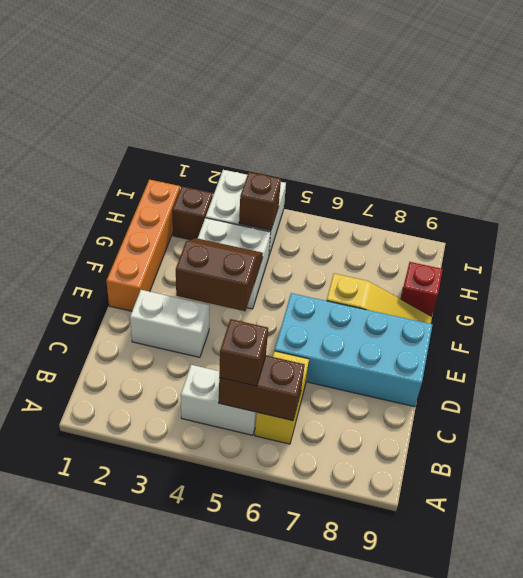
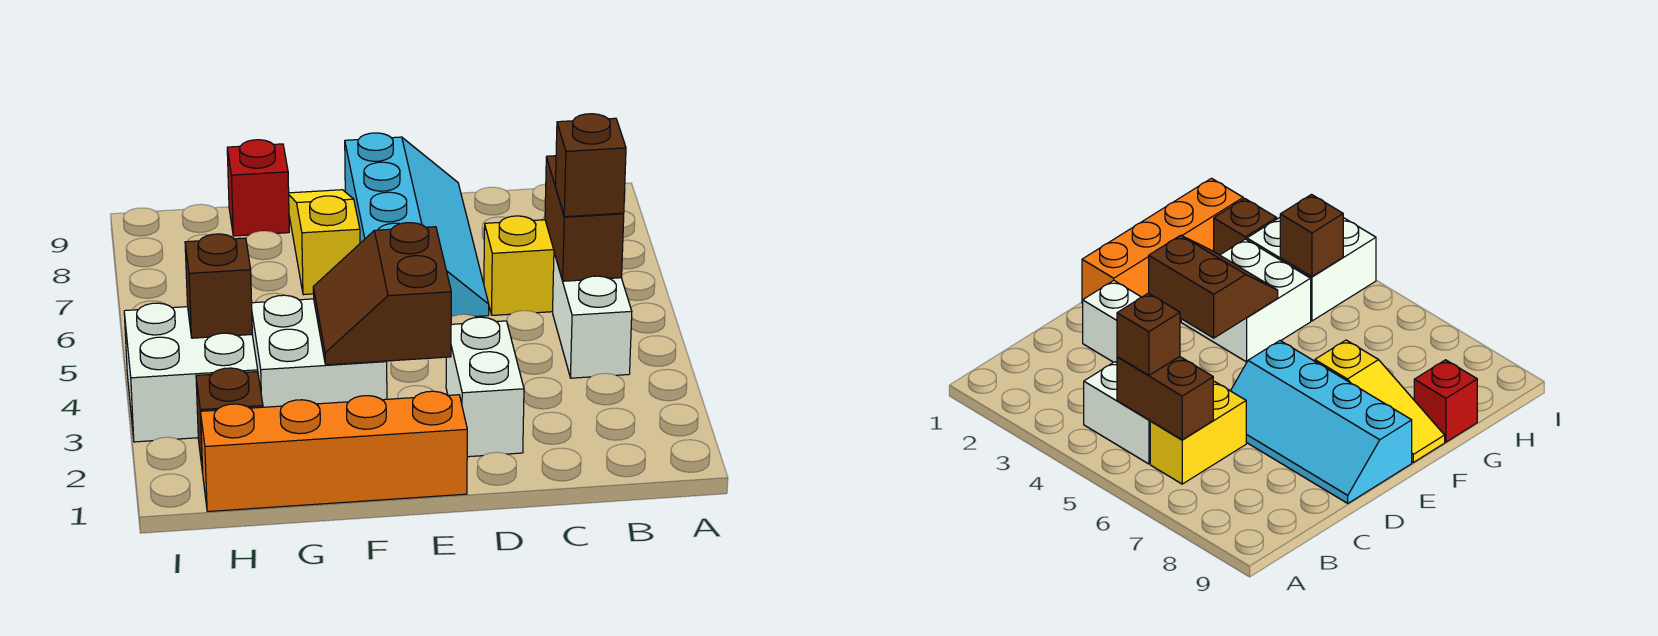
cyan 2x4 brick [275,293,432,407] -> cyan 2x4 slope [345,133,489,317]

